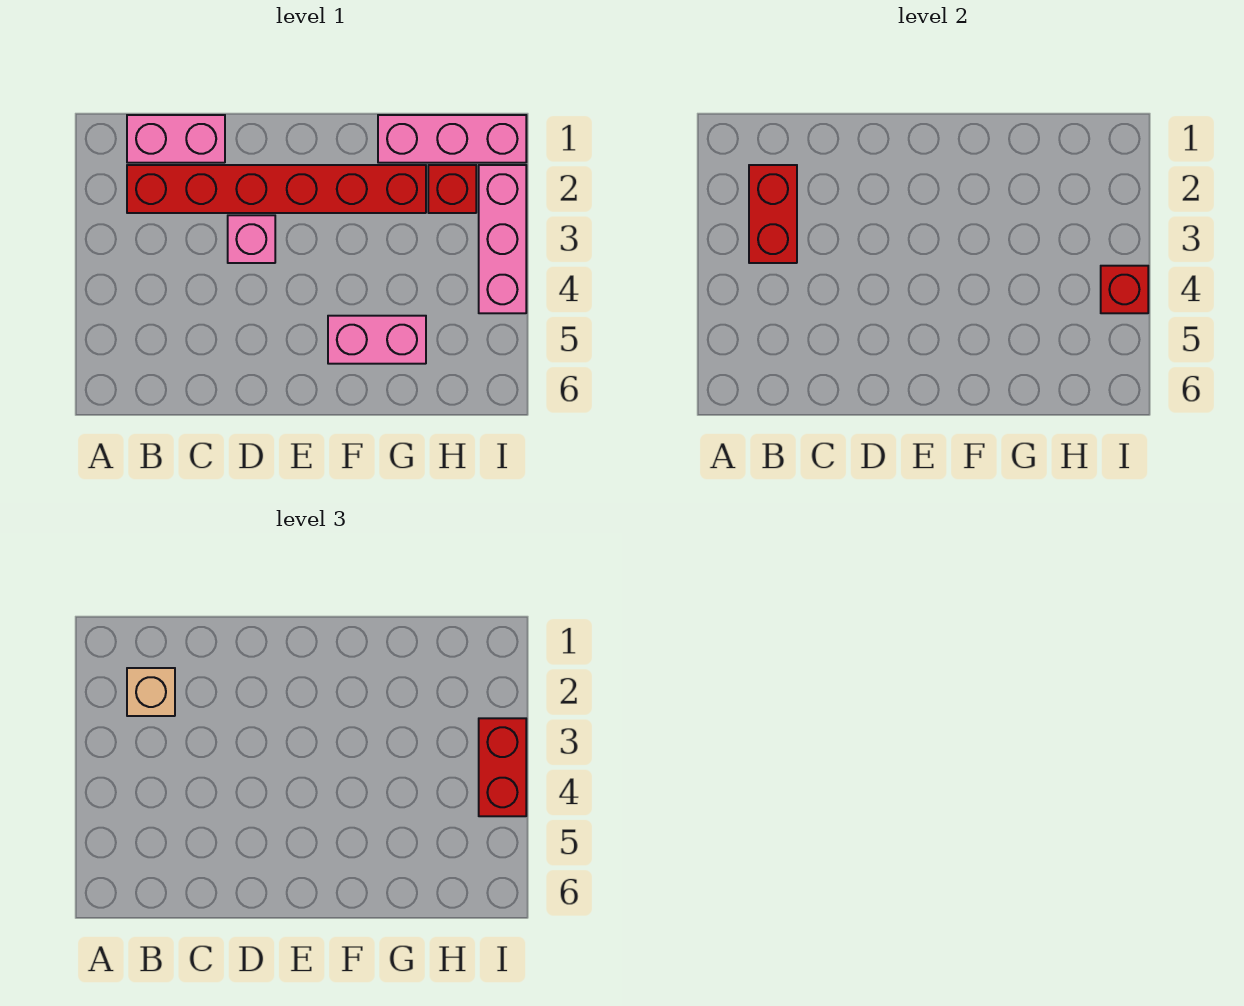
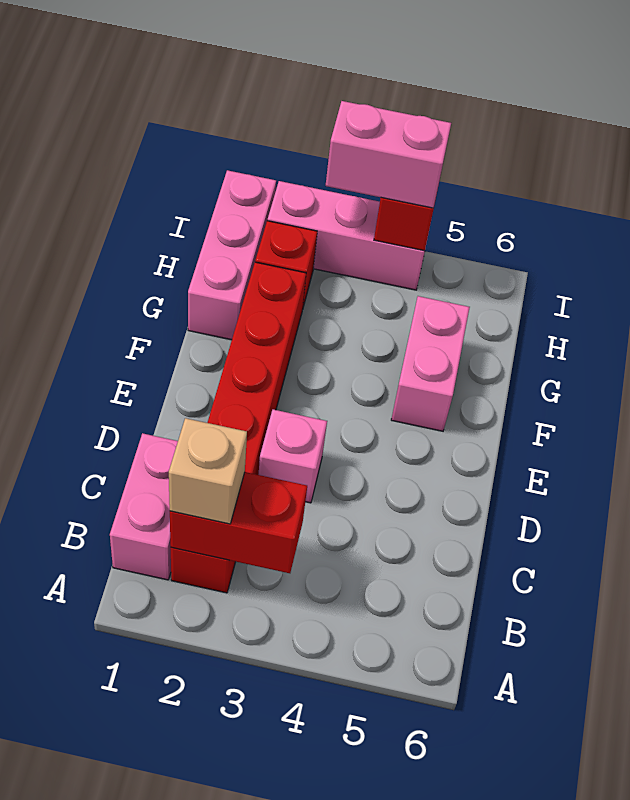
red 1x2 brick [479,718,526,816] -> pink 1x2 brick [326,101,451,208]

